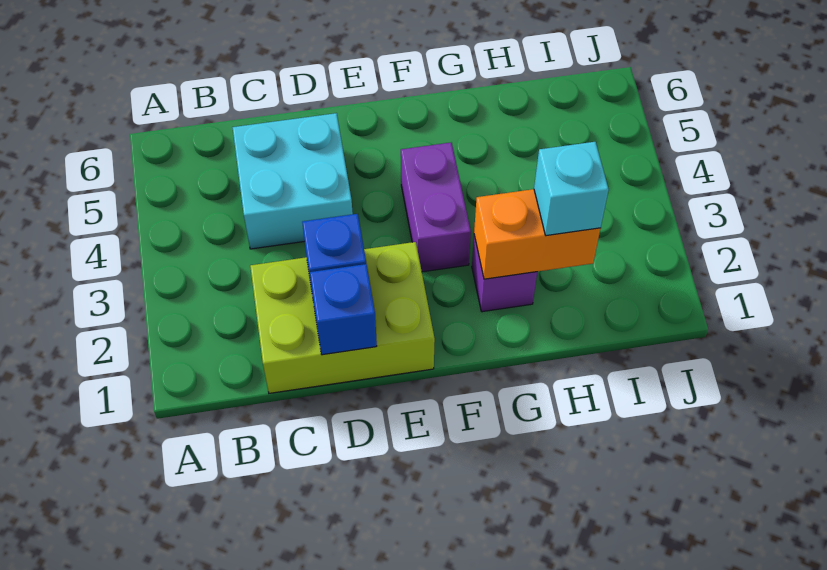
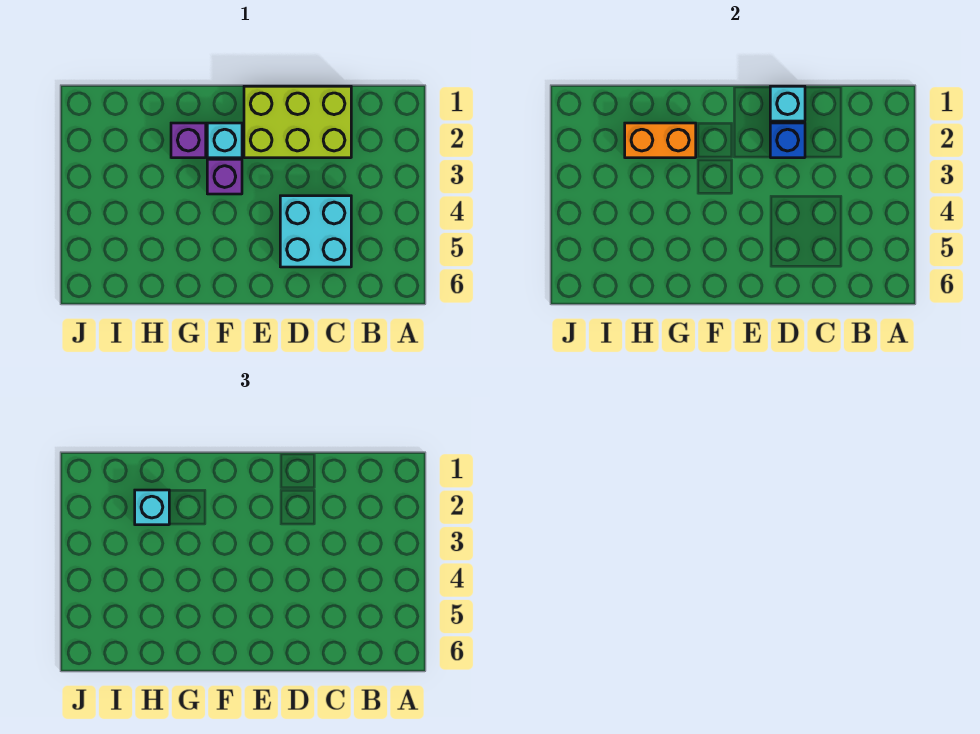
blue 1x1 brick [310,264,377,355] -> cyan 1x1 brick [770,86,805,121]
none -> cyan 1x1 brick [207,123,242,158]
purple 1x2 brick [401,143,471,272] -> purple 1x1 brick [207,159,242,194]

